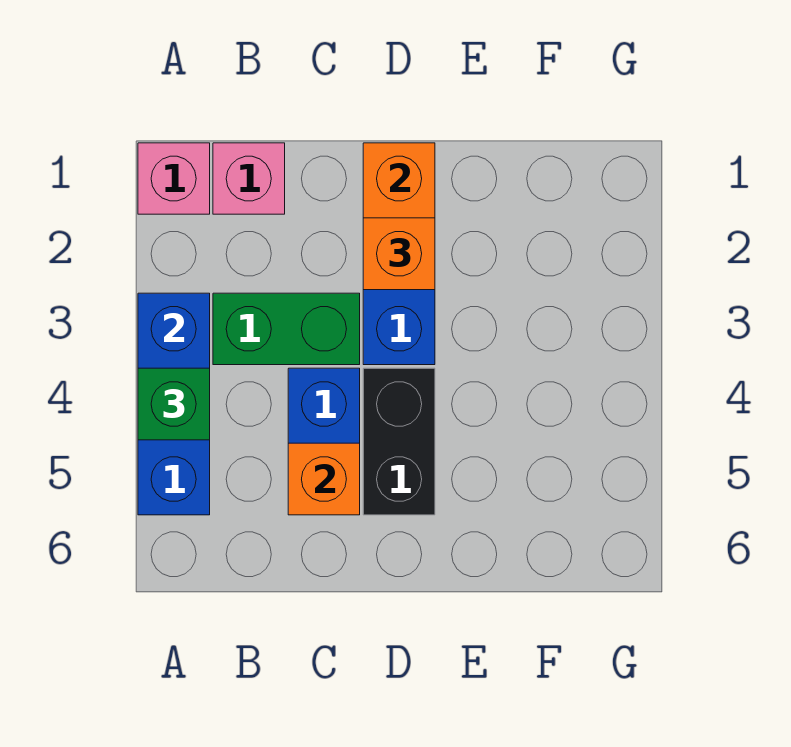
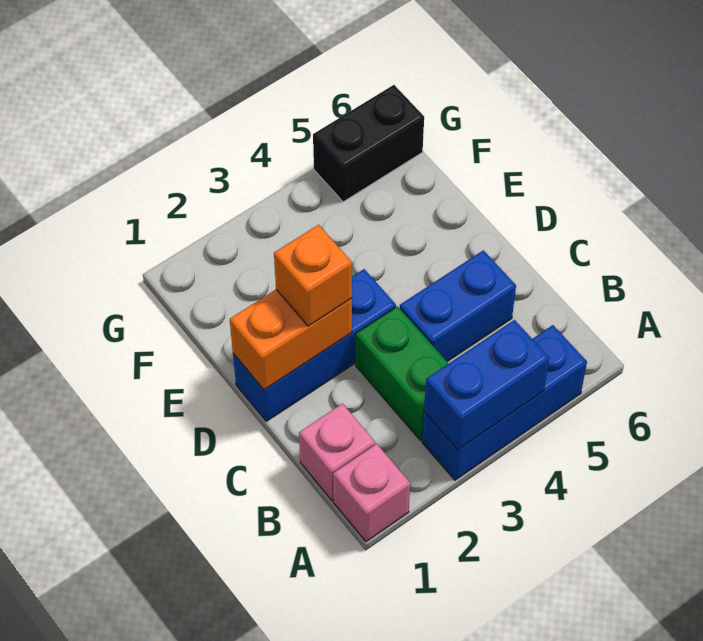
green 1x1 brick [138,368,210,440] -> none
orange 1x1 brick [288,443,360,515] -> none
black 1x2 brick [363,368,435,515] -> black 1x2 brick moved to [313,85,424,202]

